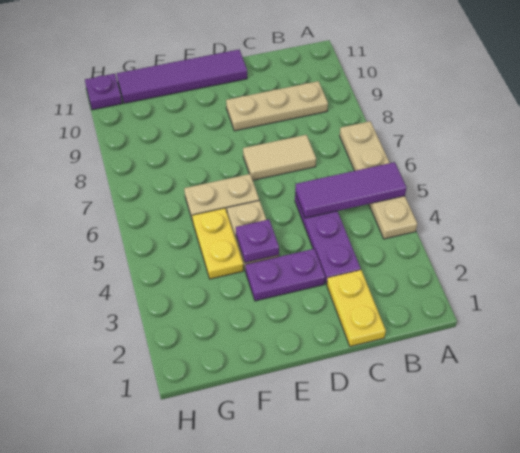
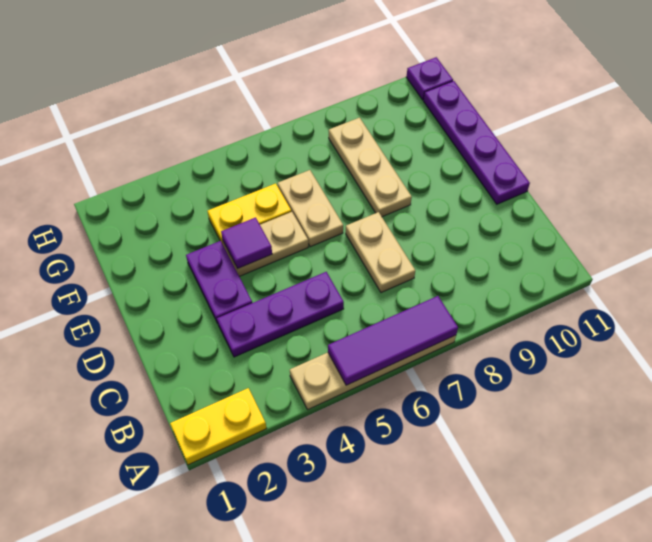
purple 1x3 tile [295,162,407,218] -> purple 1x3 tile turned to [328,296,458,385]
tan 1x3 plate [226,81,328,131] -> tan 1x3 plate moved to [329,118,412,217]
yellow 1x2 plate [327,270,386,347] -> yellow 1x2 plate moved to [170,388,267,465]
tan 1x2 tile [243,135,316,180] -> tan 1x2 plate [346,212,415,293]
purple 1x4 tile [117,50,247,103] -> purple 1x4 plate [424,81,530,204]
purple 1x1 plate [236,220,279,263] -> purple 1x1 tile [221,217,272,269]

